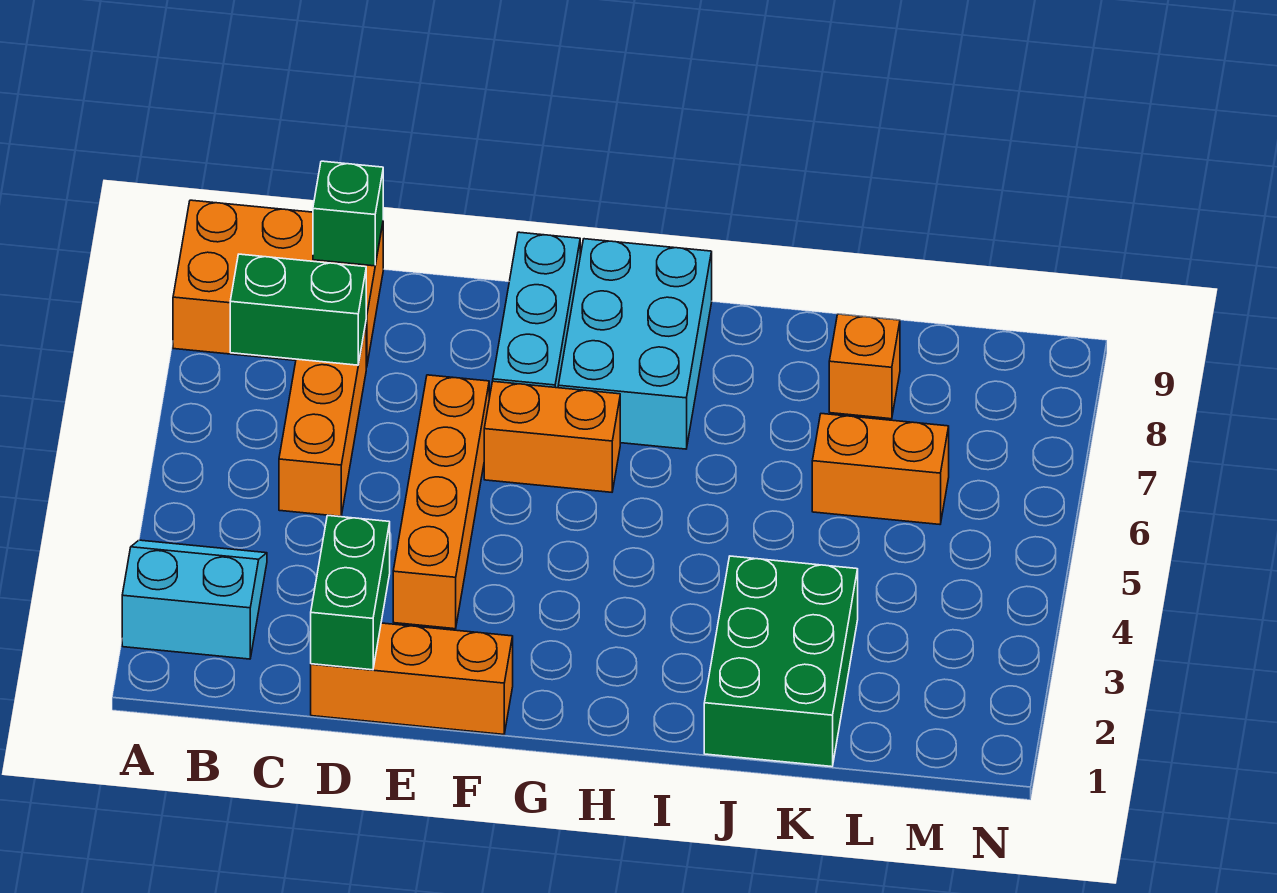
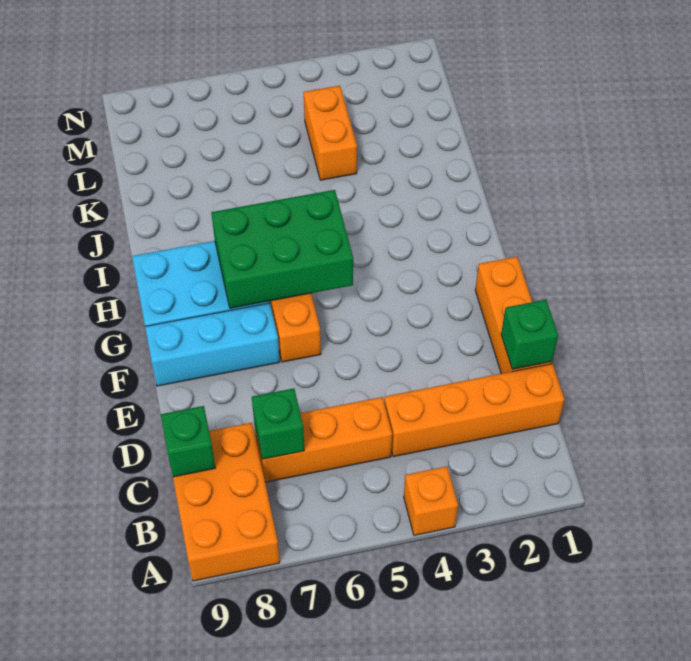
cyan 2x2 slope [122,540,267,659] -> none
green 1x2 brick [230,254,366,365] -> green 1x1 brick [252,388,304,459]
green 1x2 brick [311,515,390,670] -> green 1x1 brick [501,300,558,369]
orange 1x4 brick [393,375,489,629] -> orange 1x4 brick moved to [384,364,565,457]
green 2x3 brick [704,556,858,767] -> green 2x3 brick moved to [211,190,353,308]
orange 1x2 brick [812,414,949,524] -> orange 1x2 brick moved to [304,86,357,180]
orange 1x1 brick [829,314,900,419] -> orange 1x1 brick moved to [404,466,458,535]

